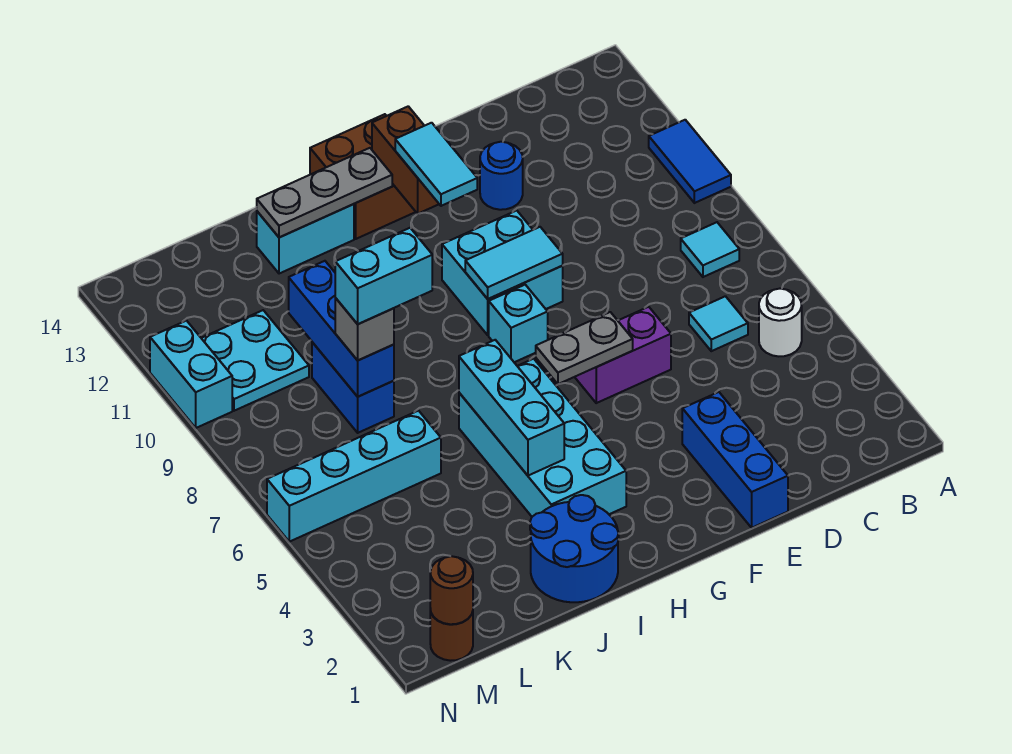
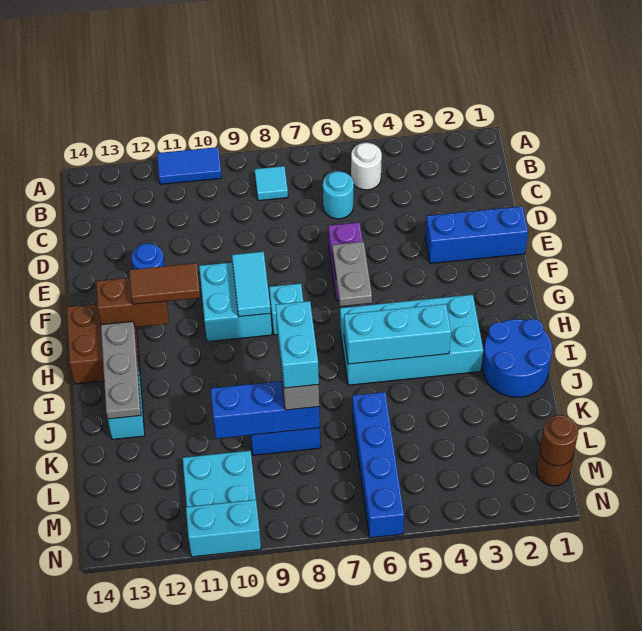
cyan 1x1 tile [689,296,748,351] -> cyan 1x1 round brick [323,171,354,219]
cyan 1x2 tile [395,123,477,206] -> brown 1x2 tile [129,263,200,304]
cyan 1x4 brick [267,411,441,542] -> blue 1x4 brick [352,392,404,538]

